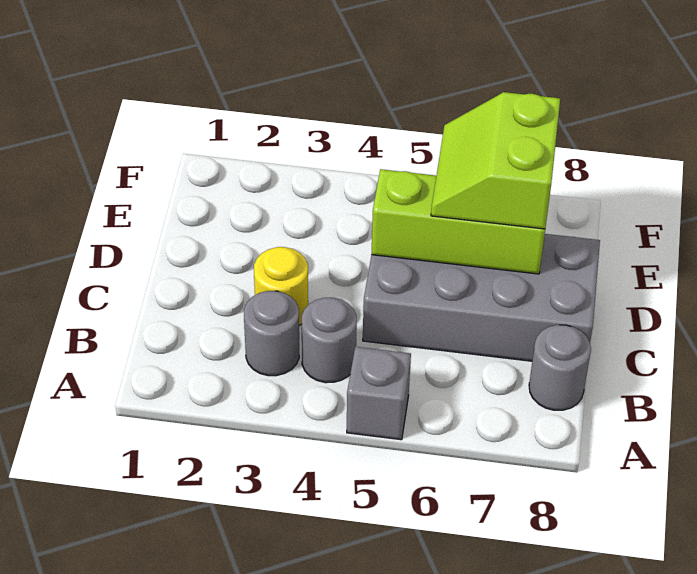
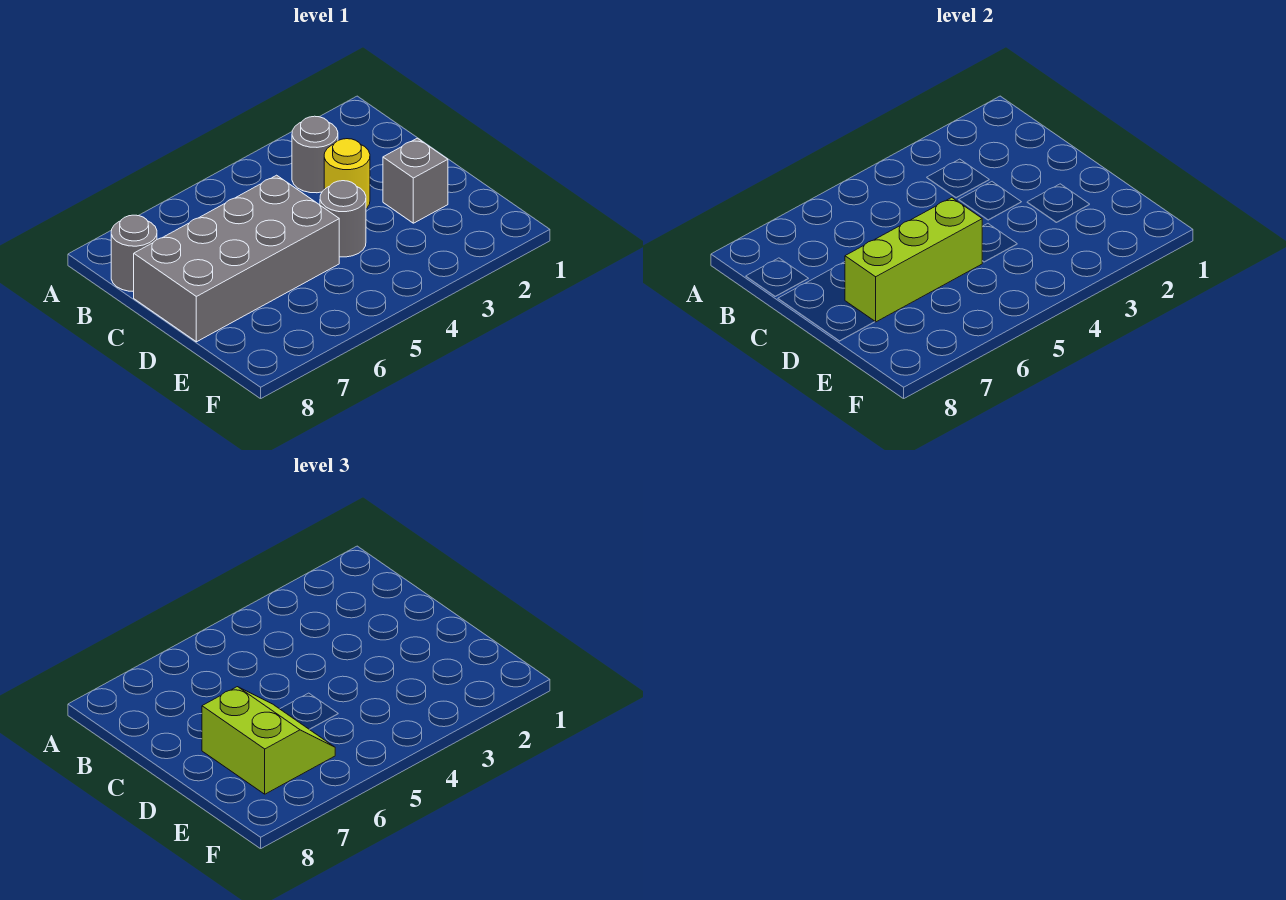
grey 1x1 brick [347,347,411,440] -> grey 1x1 brick moved to [383,138,448,223]
grey 1x1 round brick [302,298,357,383] -> grey 1x1 round brick moved to [320,181,366,257]

